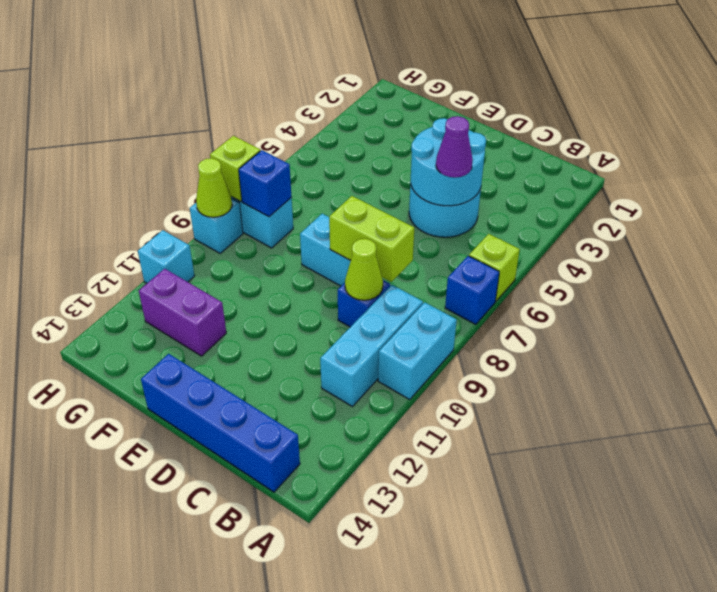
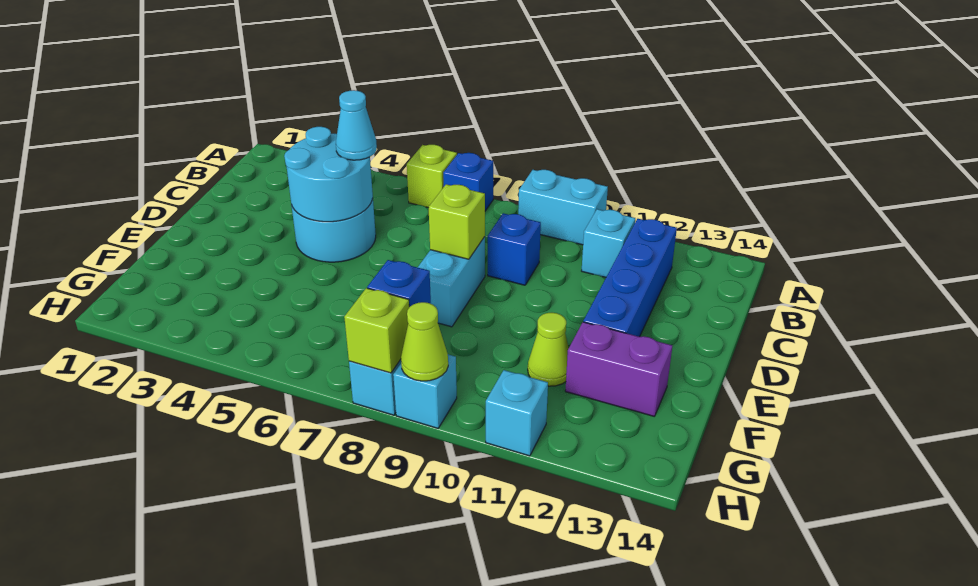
cyan 1x3 brick [320,285,423,406] -> cyan 1x1 brick [582,209,635,277]
blue 1x4 brick [141,354,300,492] -> blue 1x4 brick moved to [583,219,677,337]
purple 1x1 cone [436,116,473,178] -> cyan 1x1 cone [336,90,377,160]
lime 1x2 brick [329,196,414,282] -> lime 1x1 brick [429,184,485,259]
lime 1x1 cone [345,239,383,300] -> lime 1x1 cone moved to [528,313,569,386]
purple 1x2 brick [139,269,226,356] -> purple 1x2 brick turned to [565,322,672,416]

